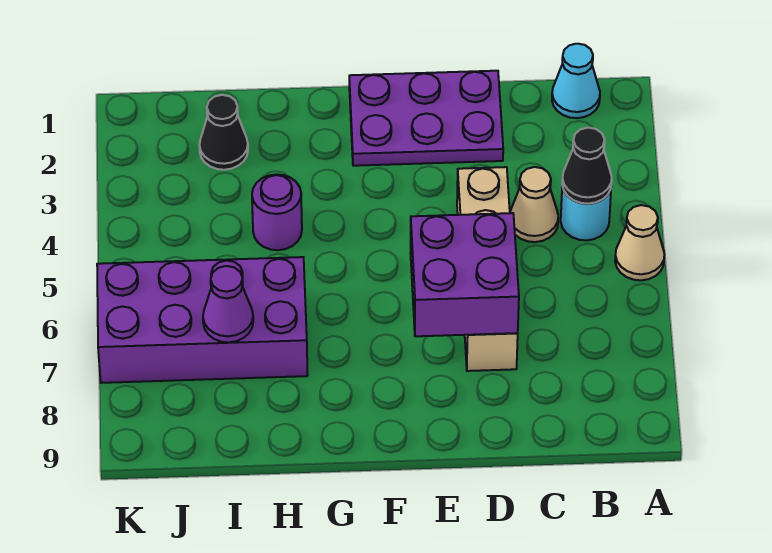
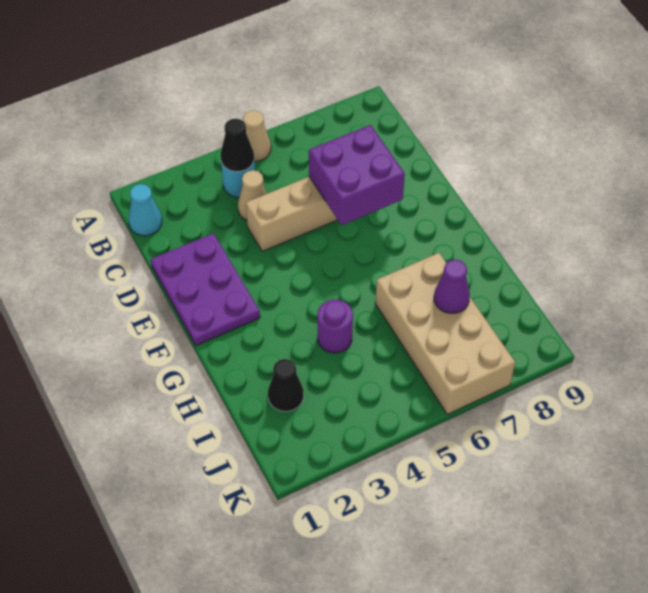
purple 2x4 brick [97,257,308,383] -> tan 2x4 brick [375,253,515,414]

